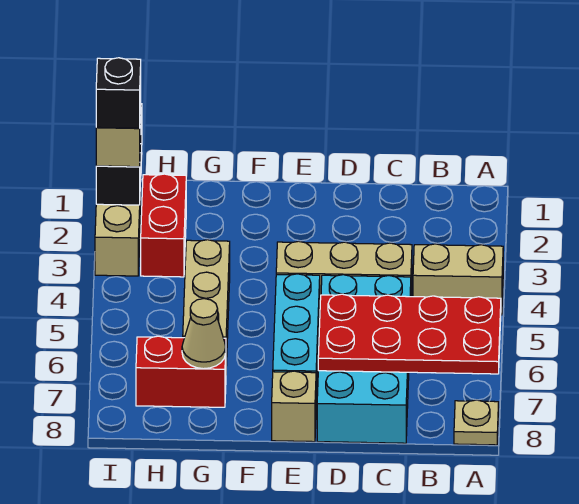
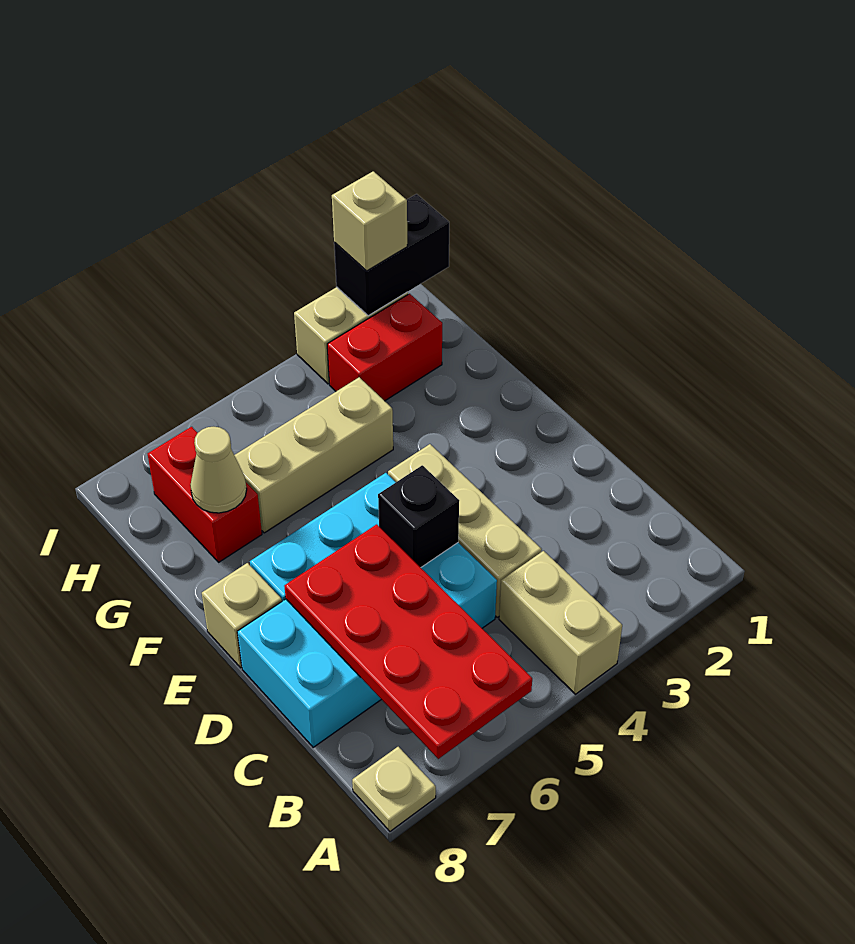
black 1x1 brick [96,58,141,128] -> black 1x1 brick moved to [378,465,459,568]

